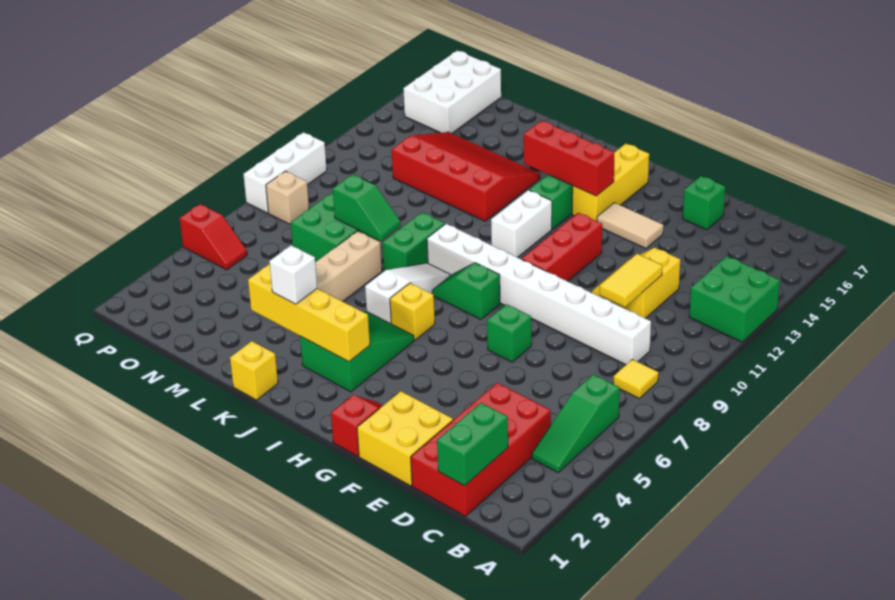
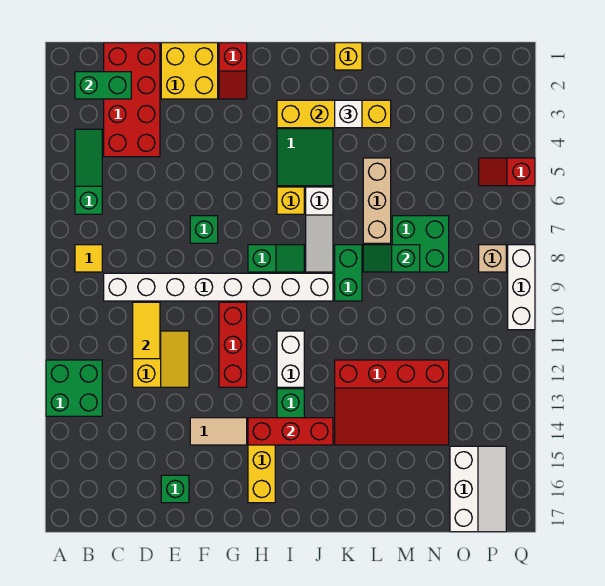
green 1x2 brick [437,403,508,486] -> green 1x2 brick turned to [75,72,131,99]
white 2x3 brick [403,51,501,133] -> white 2x3 slope [450,446,506,532]

